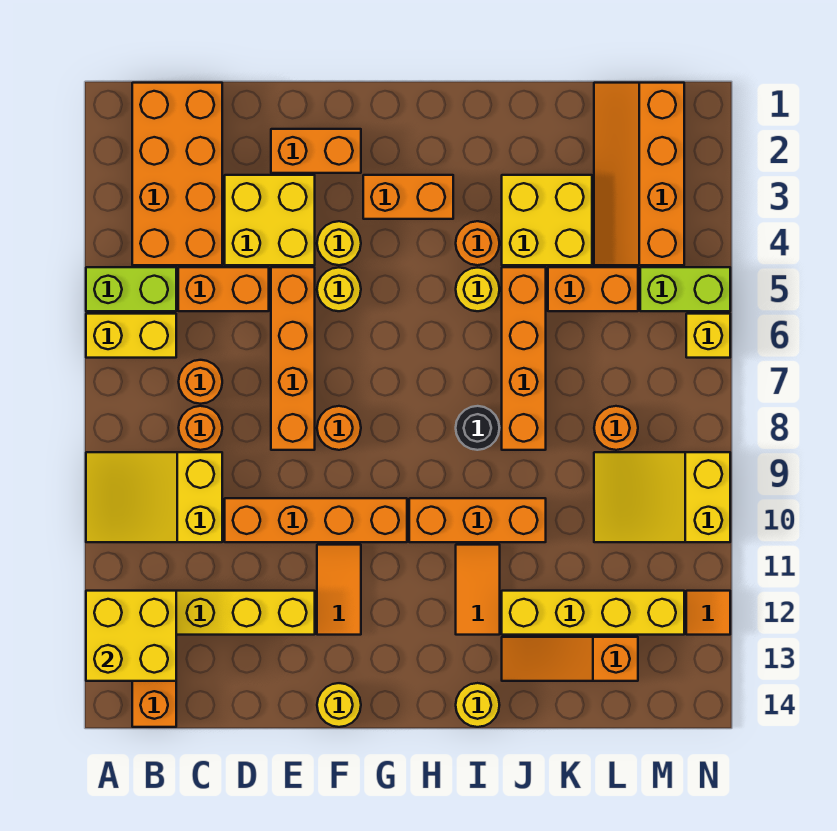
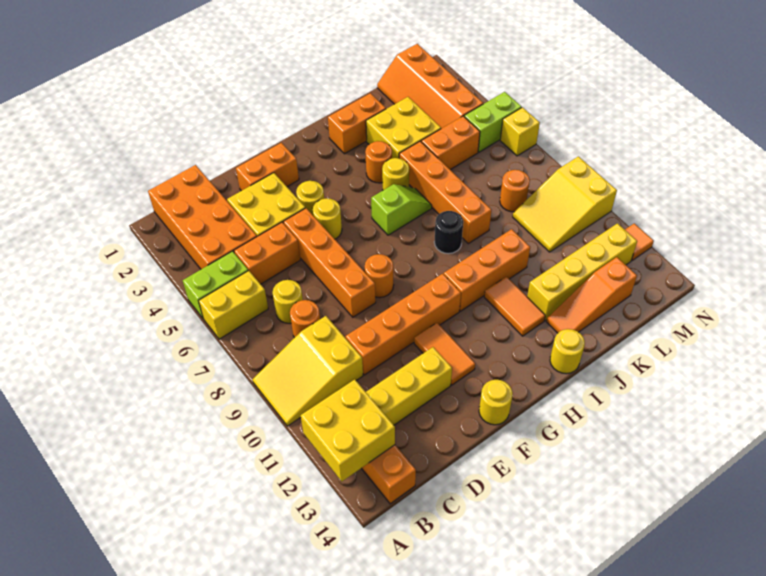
orange 1x1 round brick [179,360,222,404] -> yellow 1x1 round brick [273,280,303,323]
orange 1x2 brick [363,175,453,219] -> orange 1x2 brick moved to [328,93,386,154]
none -> lime 1x2 slope [371,184,432,235]

